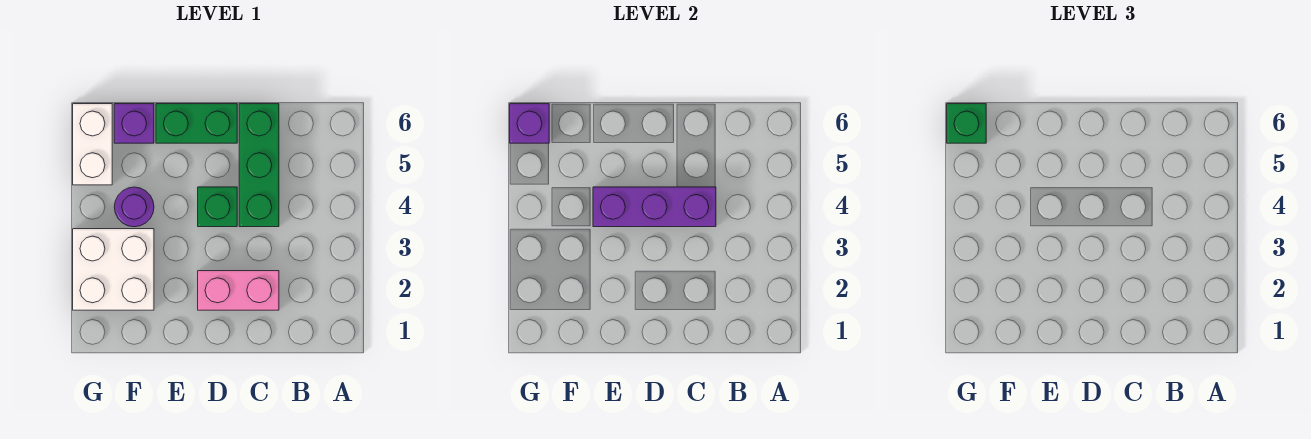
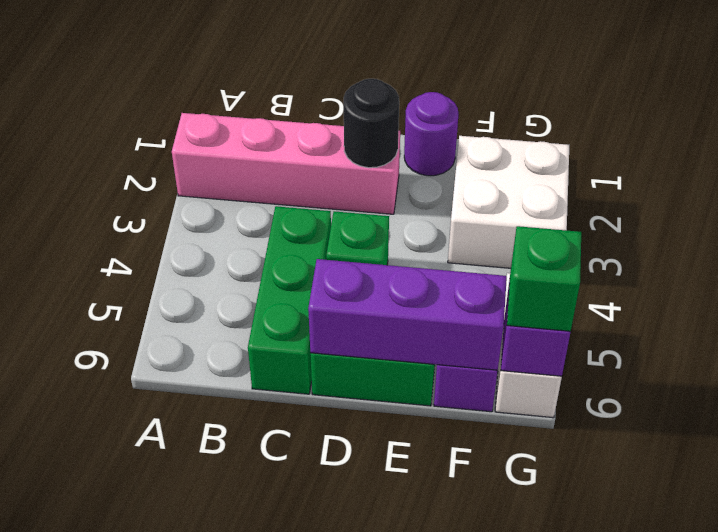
pink 1x2 brick [198,271,279,310] -> pink 1x4 brick [172,113,400,214]
purple 1x3 brick [593,187,716,227] -> purple 1x3 brick moved to [308,259,507,370]
none -> black 1x1 round brick [344,79,399,168]
purple 1x1 round brick [114,187,154,227] -> purple 1x1 round brick moved to [404,92,458,176]

